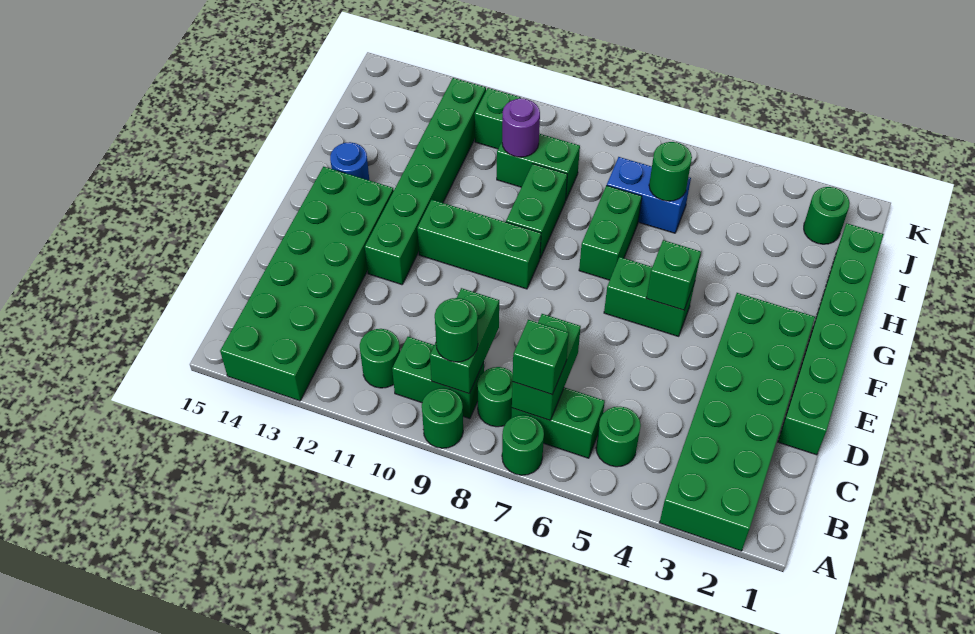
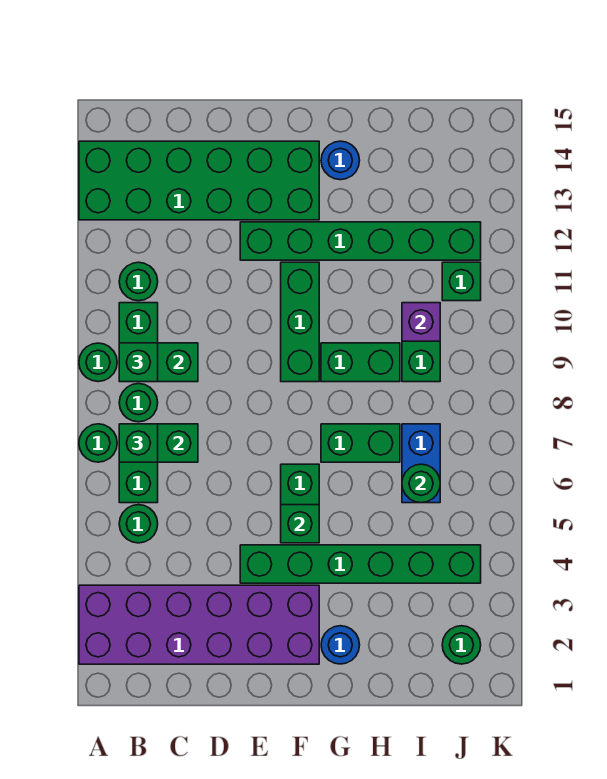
green 2x6 brick [660,293,815,551] -> purple 2x6 brick [79,585,319,664]
green 1x1 round brick [435,298,478,362] -> green 1x1 brick [119,343,158,382]
green 1x6 brick [778,223,884,455] -> green 1x6 brick moved to [240,545,481,583]
none -> blue 1x1 round brick [321,626,360,664]
purple 1x1 round brick [502,98,540,157] -> purple 1x1 brick [402,303,440,341]

